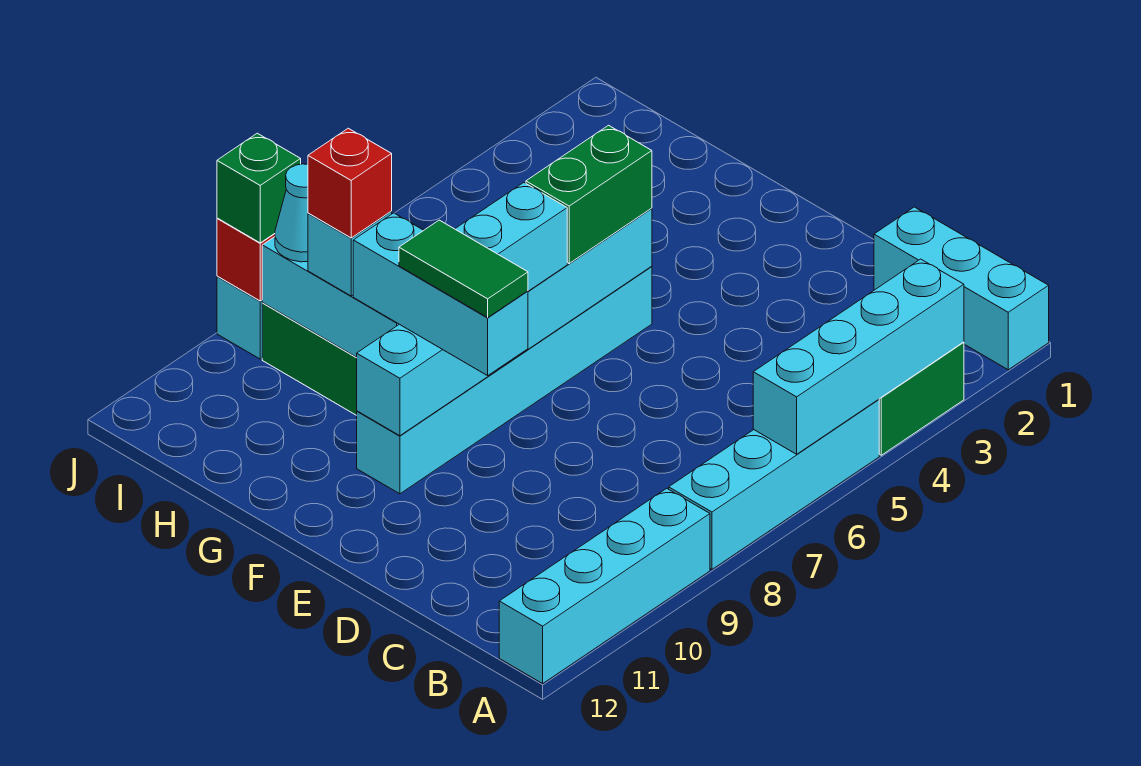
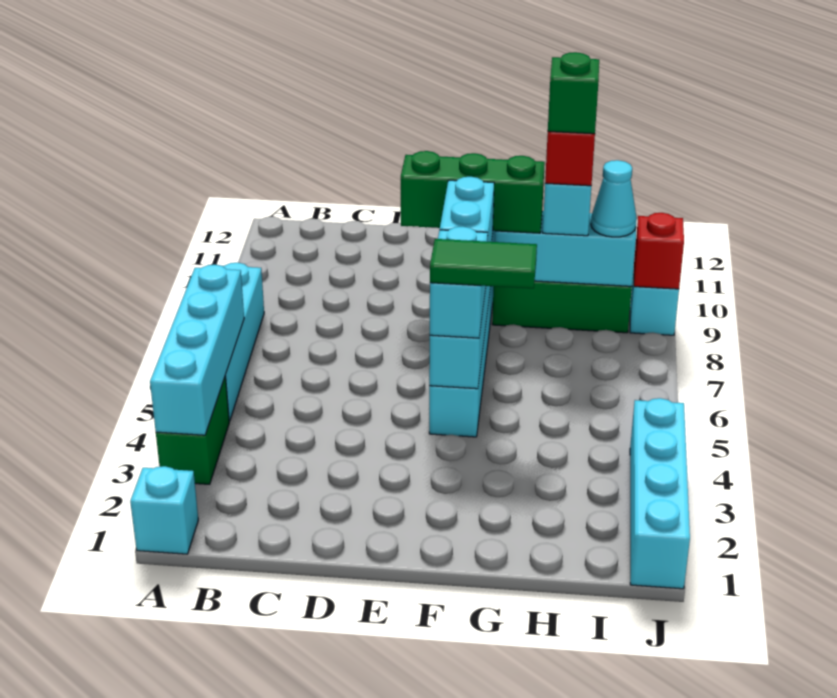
cyan 1x3 brick [874,207,1049,370] -> cyan 1x1 brick [130,466,198,554]
cyan 1x4 brick [499,488,710,683] -> cyan 1x4 brick moved to [630,398,690,589]
cyan 1x3 brick [353,213,528,376] -> green 1x3 brick [401,151,545,233]
green 1x2 tile [399,220,528,317] -> green 1x2 tile moved to [430,239,537,288]
green 1x2 brick [526,125,652,263] -> cyan 1x2 brick [430,226,488,338]
green 1x1 brick [217,133,301,243] -> green 1x1 brick moved to [548,52,599,134]

